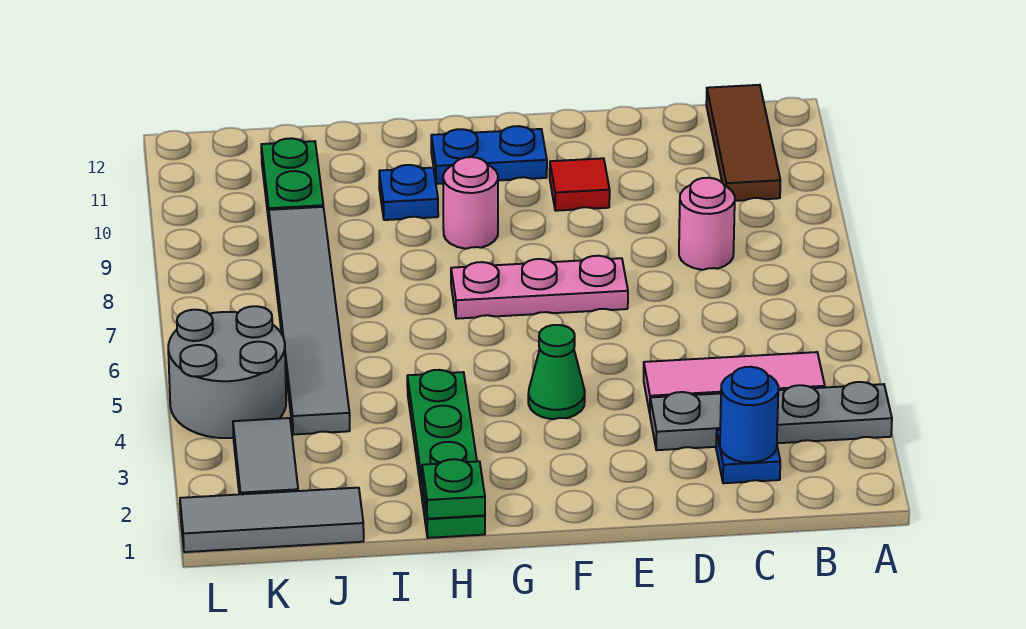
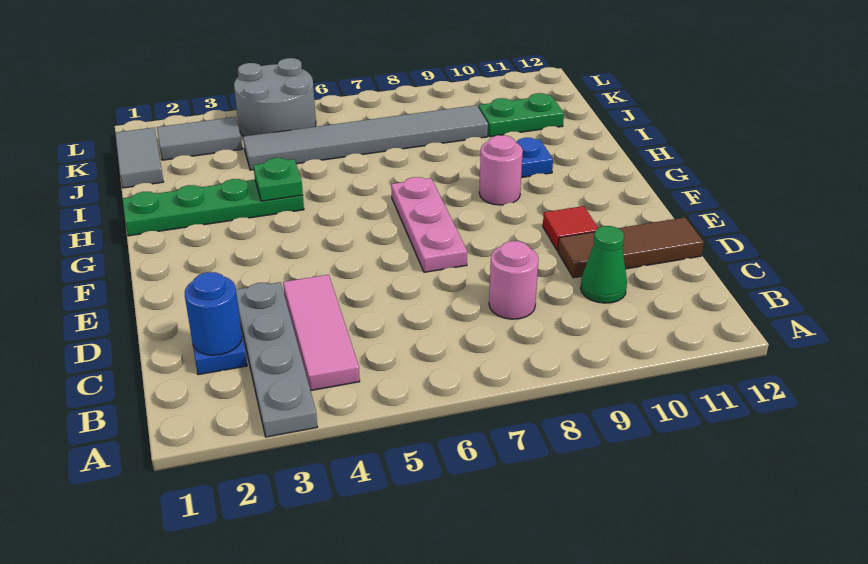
brown 1x3 tile [706,85,780,201] -> brown 1x3 tile moved to [558,217,704,278]
green 1x1 cone [528,325,585,419] -> green 1x1 cone moved to [581,226,627,303]
blue 1x2 plate [431,126,547,184] -> none
green 1x1 plate [422,459,485,519] -> green 1x1 plate moved to [253,158,303,201]
grey 1x3 tile [180,488,364,552] -> grey 1x2 tile [115,128,164,188]

